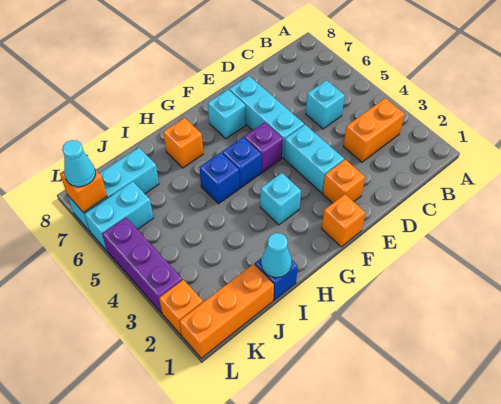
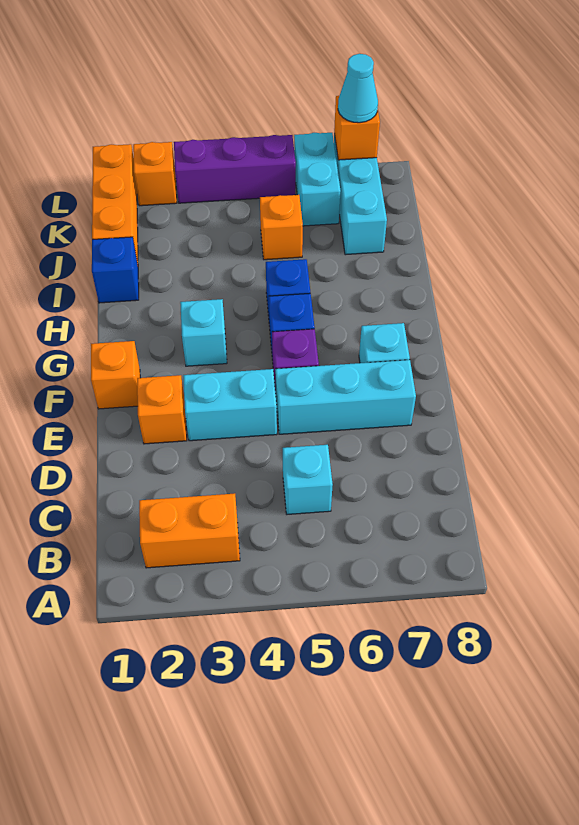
orange 1x2 brick [343,98,405,162] -> orange 1x2 brick turned to [139,494,240,568]
orange 1x1 brick [163,118,203,168] -> orange 1x1 brick moved to [260,195,303,260]
cyan 1x1 cone [261,233,292,278] -> none

